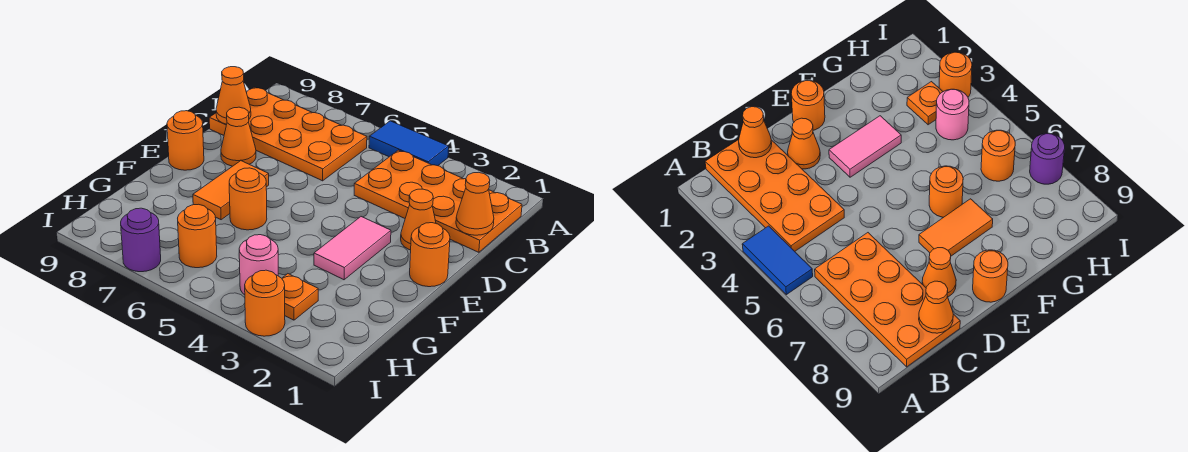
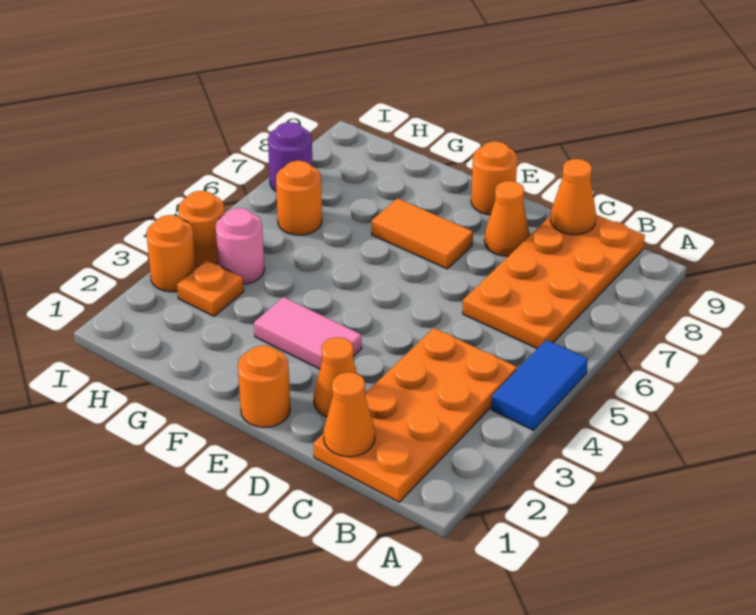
orange 1x1 round brick [229,168,267,230] -> orange 1x1 round brick moved to [178,191,225,266]

